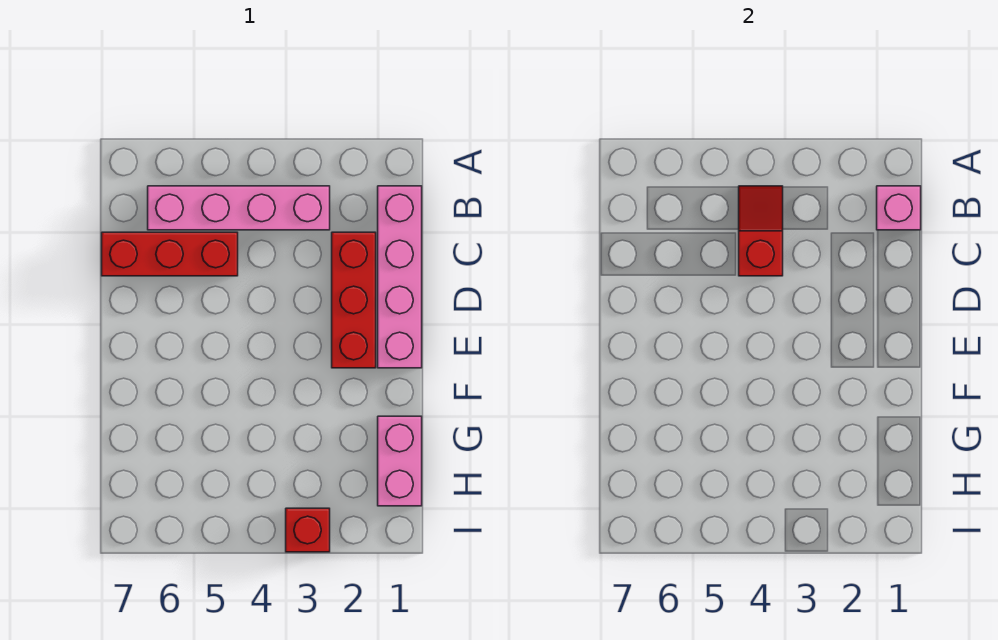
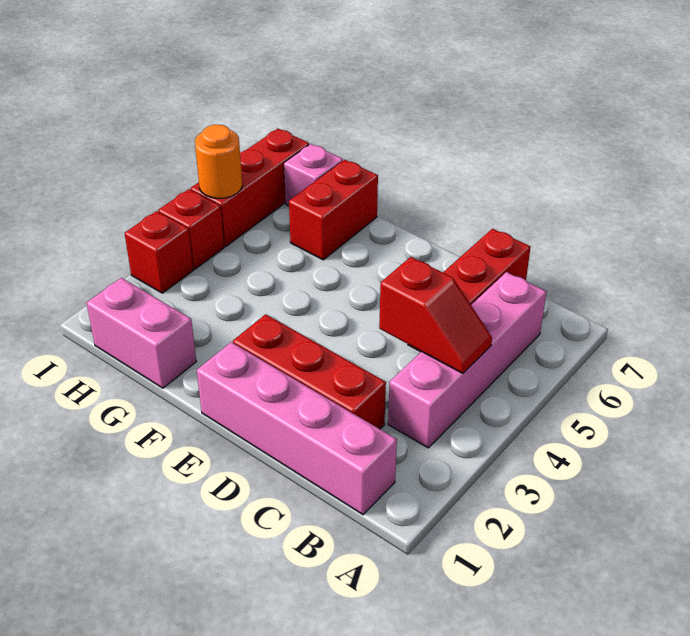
pink 1x1 brick [877,186,921,230] -> pink 1x1 brick moved to [284,144,343,206]
none -> red 1x2 brick [289,160,378,260]
none -> red 1x1 brick [158,189,224,269]
none -> red 1x3 brick [190,129,309,246]
none -> orange 1x1 round brick [195,125,242,199]

